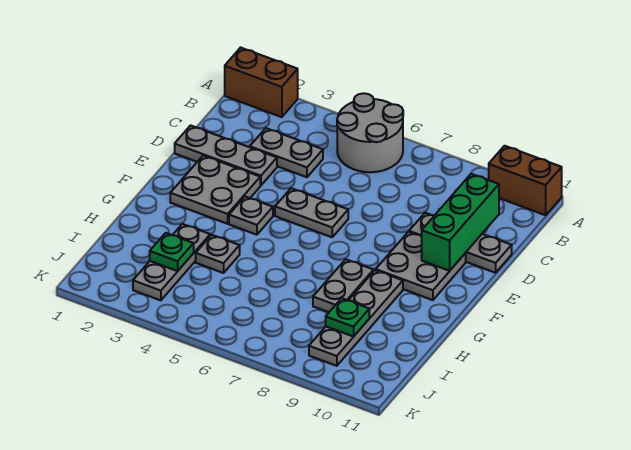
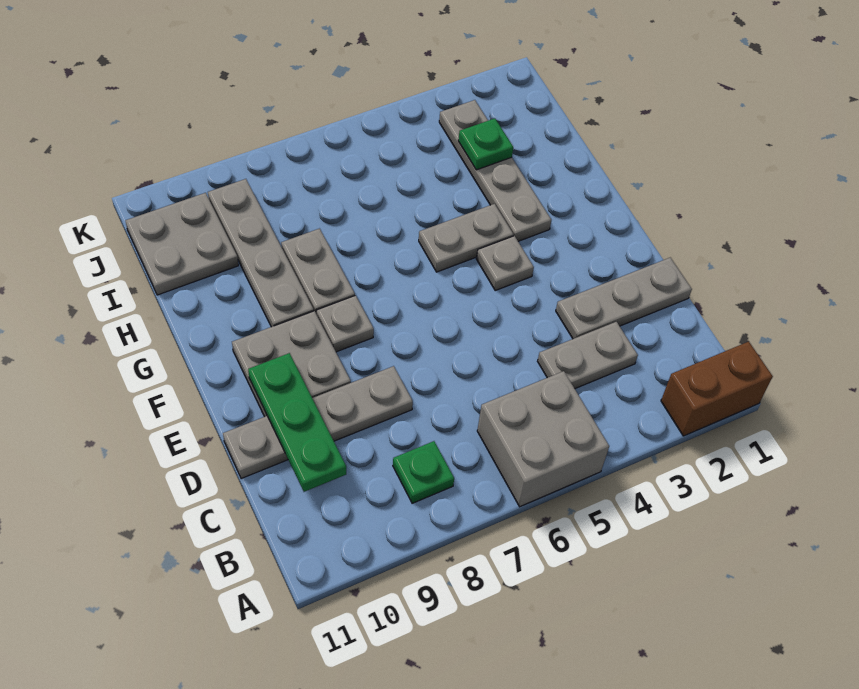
grey 2x2 round brick [337,93,403,172] -> grey 2x2 brick [477,371,609,507]
brown 1x2 brick [489,146,562,215] -> none
green 1x3 brick [422,174,499,271] -> green 1x3 plate [248,353,346,492]
grey 1x3 plate [409,213,512,273] -> grey 1x4 plate [223,366,413,479]
grey 2x2 plate [170,156,260,224] -> grey 2x2 plate moved to [125,193,238,295]
grey 1x2 plate [275,188,348,237] -> grey 1x2 plate moved to [419,204,513,272]
grey 1x3 plate [133,224,210,300] -> grey 1x4 plate [439,100,551,241]
grey 1x1 plate [196,235,240,273] -> grey 1x1 plate moved to [316,295,374,352]
green 1x1 plate [326,298,369,337] -> green 1x1 plate moved to [393,441,454,503]

